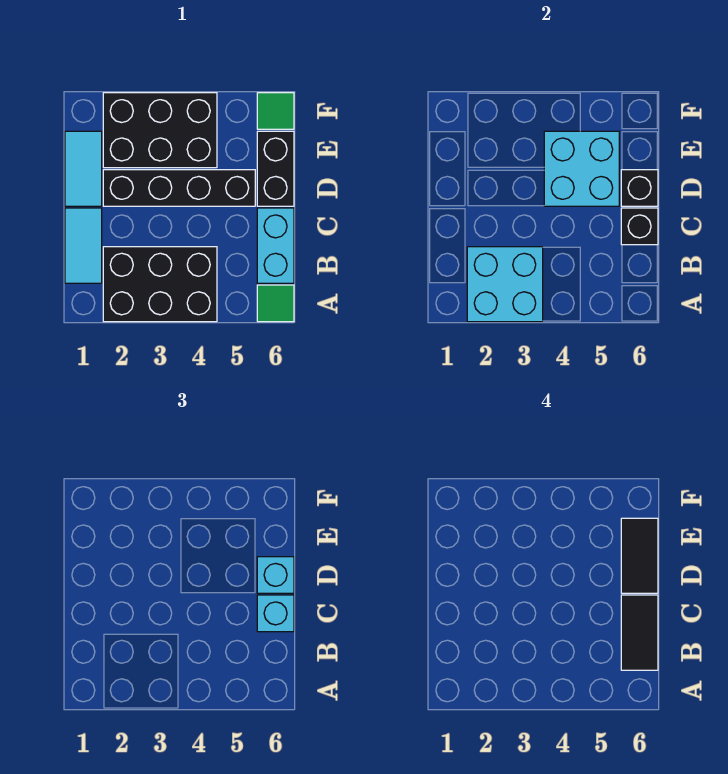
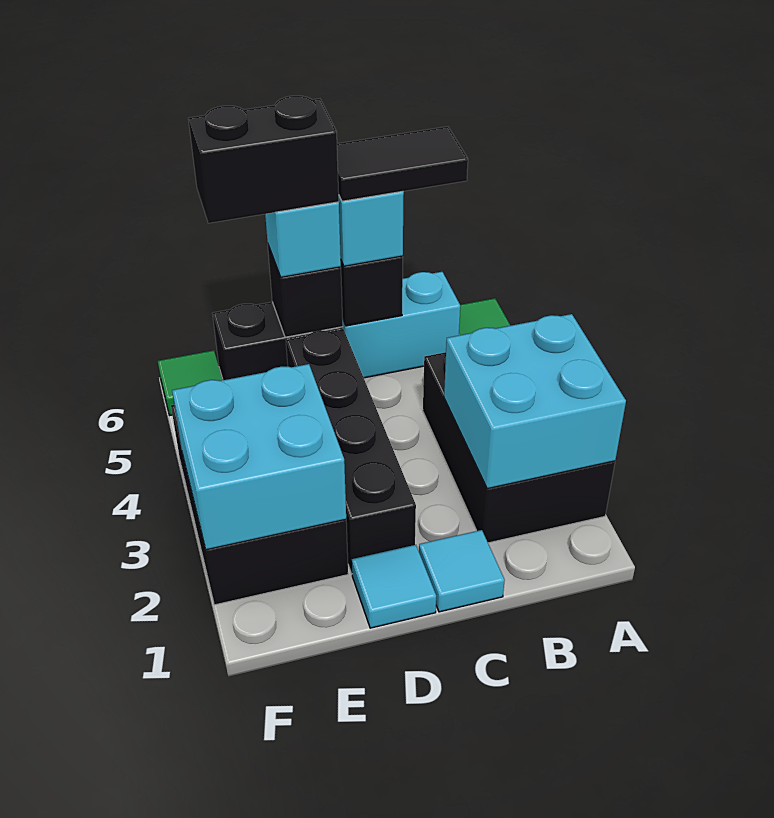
cyan 1x2 tile [65,208,102,283] -> cyan 1x1 tile [419,530,505,612]
cyan 1x2 tile [65,131,102,206] -> cyan 1x1 tile [352,545,436,628]
cyan 2x2 brick [544,131,619,206] -> cyan 2x2 brick moved to [172,364,346,550]
black 1x2 tile [621,518,658,593] -> black 1x2 brick [188,96,339,223]

